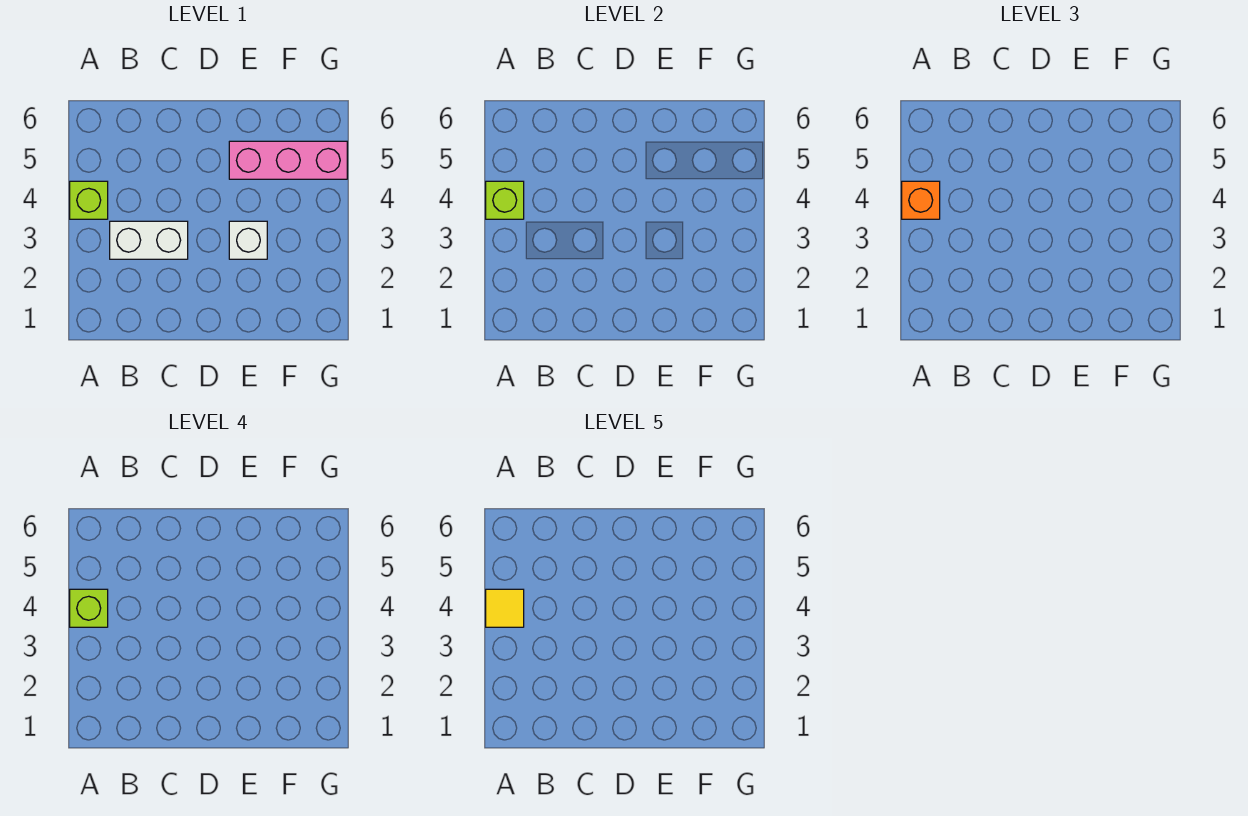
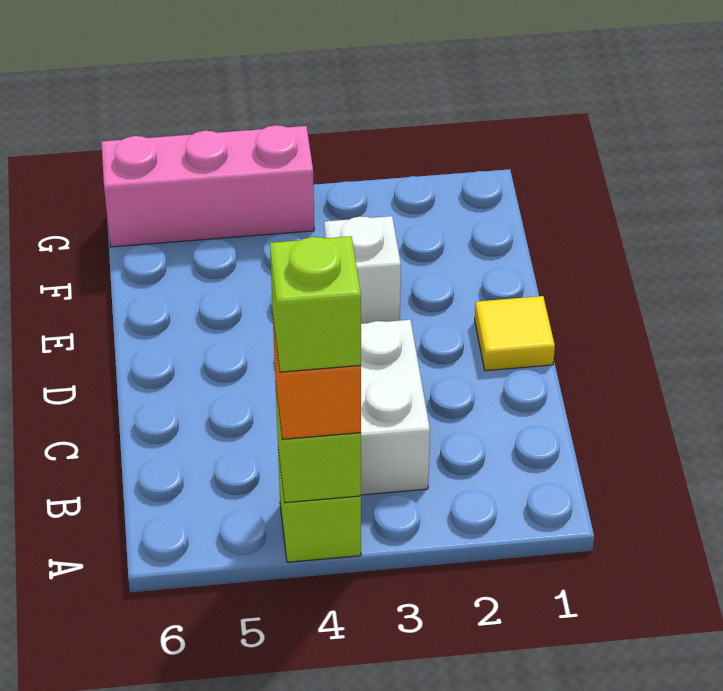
yellow 1x1 tile [486,589,524,627] -> yellow 1x1 tile moved to [475,296,555,371]
pink 1x3 brick [229,141,347,179] -> pink 1x3 brick turned to [101,125,314,247]

